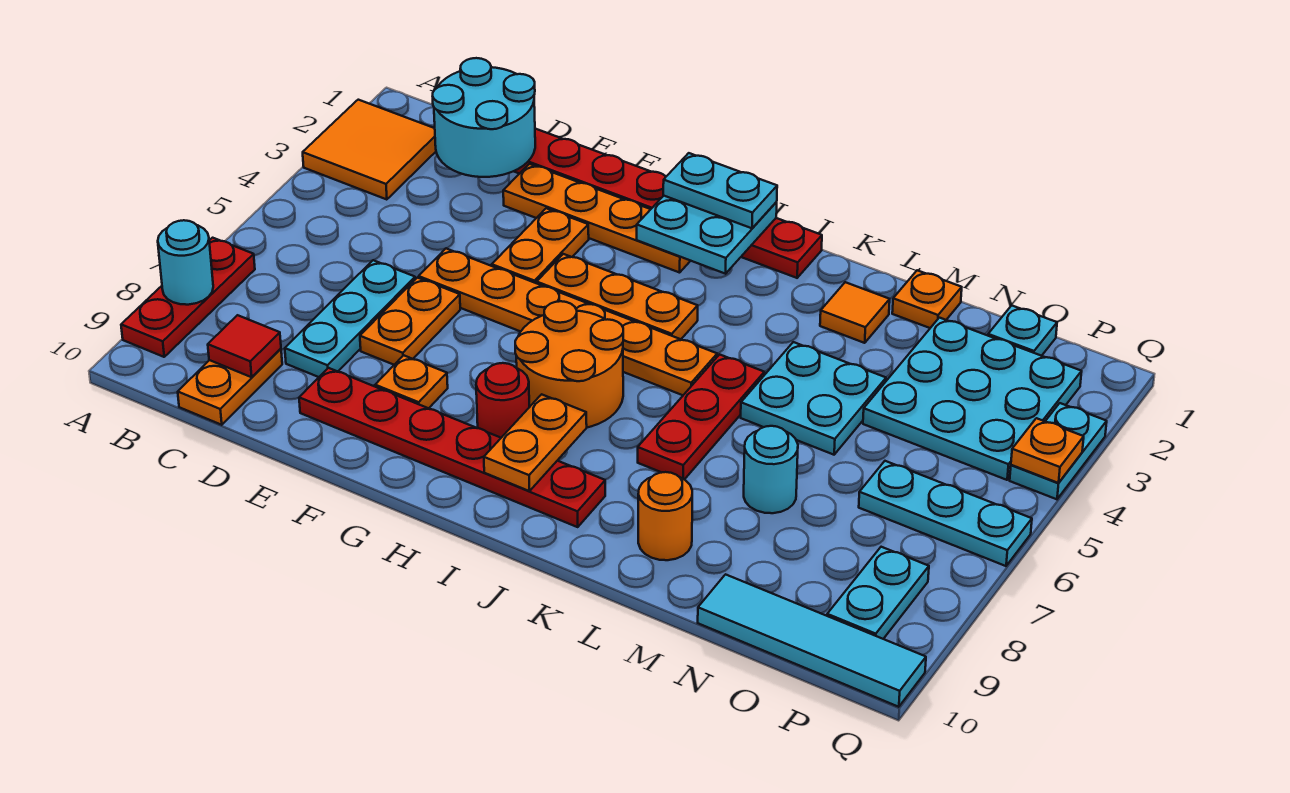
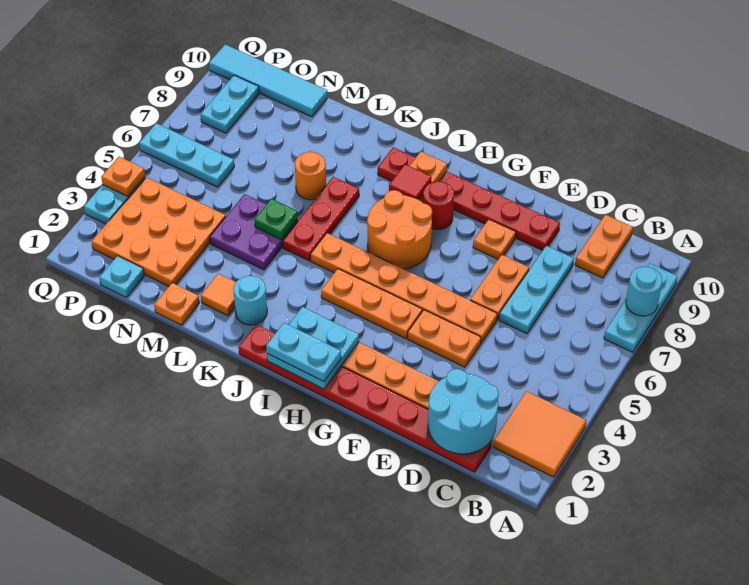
red 1x3 plate [121,238,255,357] -> cyan 1x3 plate [604,263,678,352]
red 1x1 tile [208,315,281,377] -> red 1x1 tile moved to [389,164,431,200]
orange 1x2 plate [492,208,589,283] -> orange 1x2 plate turned to [408,310,481,367]
cyan 2x2 plate [741,342,886,455] -> purple 2x2 plate [210,194,298,270]
none -> green 1x1 plate [254,199,298,239]
orange 1x1 round brick [638,472,692,560] -> orange 1x1 round brick moved to [295,152,326,200]
cyan 1x1 round brick [744,426,798,513] -> cyan 1x1 round brick moved to [233,276,267,325]
cyan 3x3 plate [863,318,1082,480] -> orange 3x3 plate [92,177,226,286]

